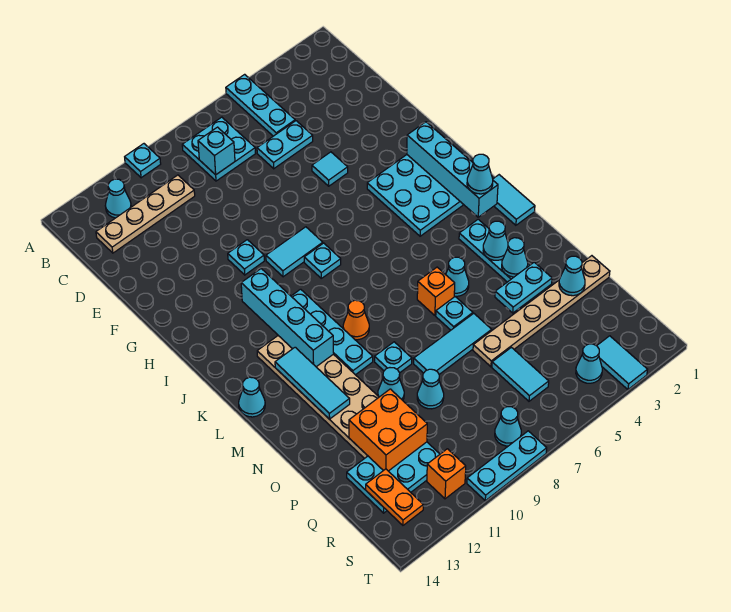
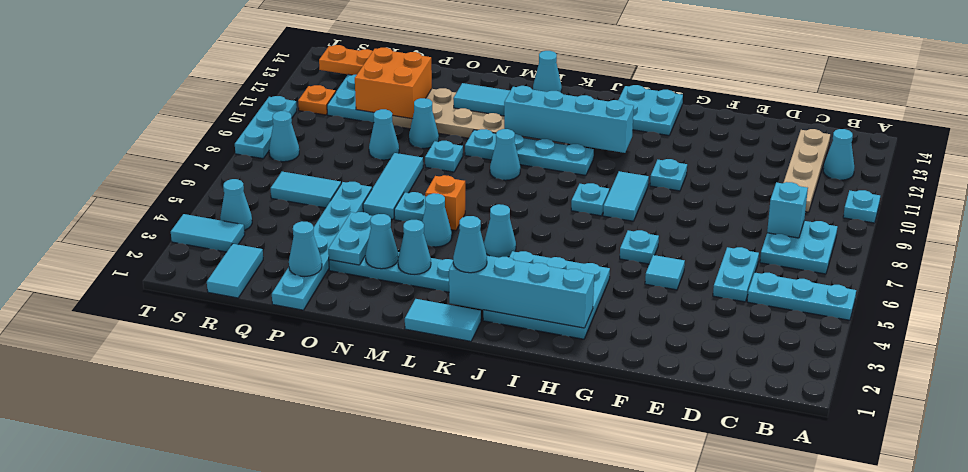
none -> cyan 1x1 plate [620,230,659,264]
none -> cyan 2x2 plate [619,85,683,135]
none -> cyan 1x1 cone [484,204,516,258]
orange 1x1 cone [343,300,369,340] -> cyan 1x1 cone [490,129,520,180]
tan 1x6 plate [473,256,610,367] -> cyan 1x6 plate [272,182,372,310]
none -> cyan 1x2 tile [207,244,263,298]
orange 1x1 brick [427,449,466,499] -> orange 1x1 plate [298,85,336,115]

